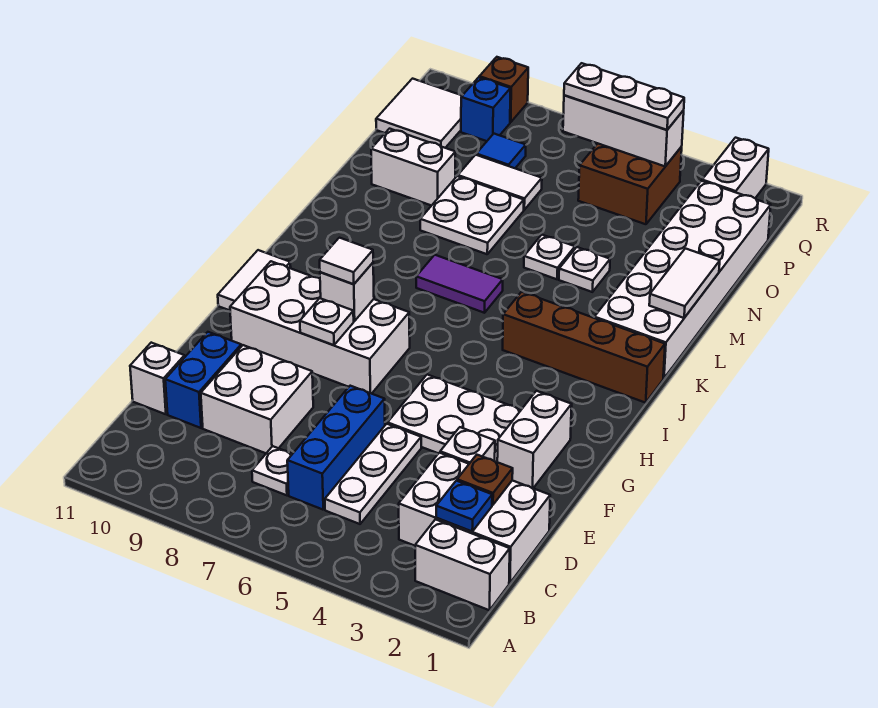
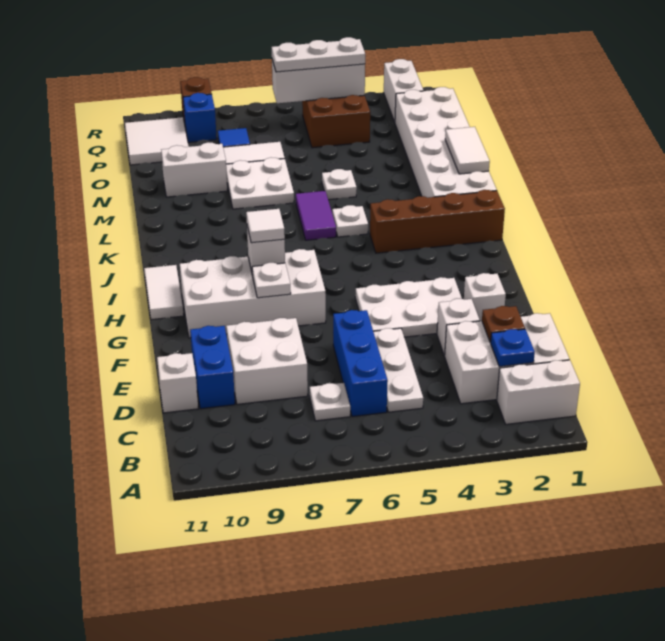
white 1x2 brick [497,391,572,488] -> white 1x1 brick [464,273,506,321]
purple 1x2 tile [416,255,503,313] -> purple 1x2 tile turned to [296,191,336,240]
white 1x1 plate [559,247,610,292] -> white 1x1 plate moved to [332,205,368,237]

